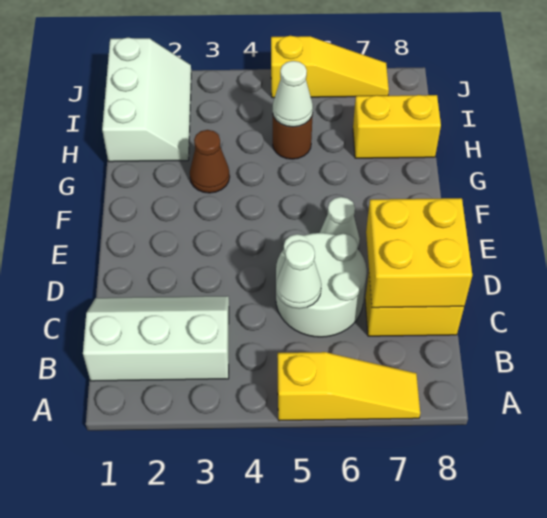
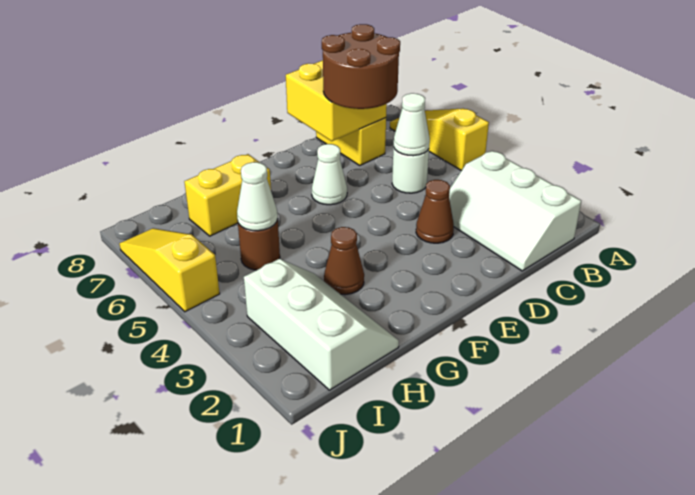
white 2x2 round brick [276,233,367,337] -> white 1x1 round brick [392,147,429,193]
none -> brown 2x2 round brick [322,24,400,109]
none -> brown 1x1 cone [416,180,454,243]
white 2x3 slope [102,38,191,162] -> white 2x3 slope turned to [244,259,399,390]
yellow 1x2 brick [353,95,441,158] -> yellow 1x2 brick turned to [184,154,271,236]

